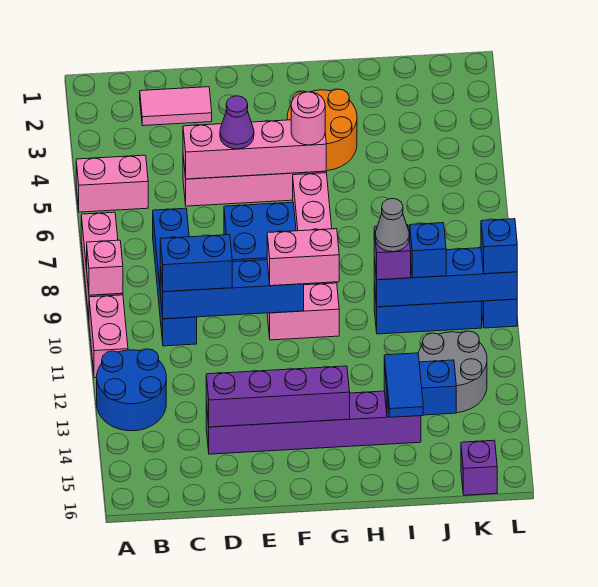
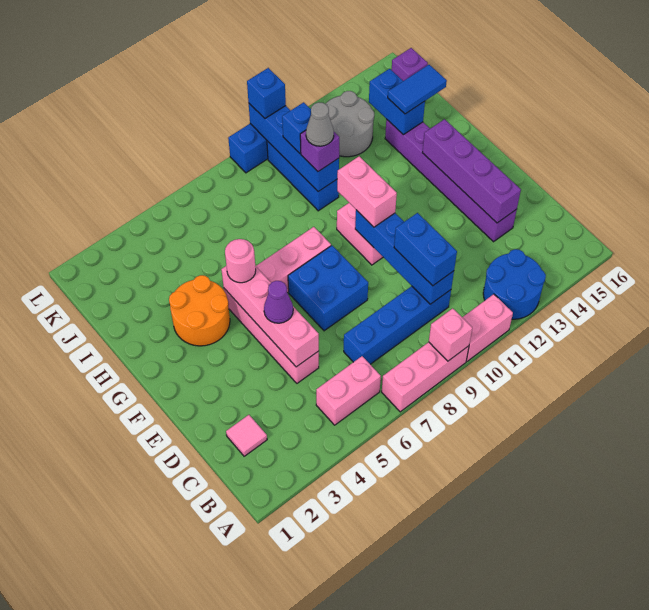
pink 1x2 brick [76,155,148,212] -> pink 1x2 brick turned to [316,356,381,425]
pink 1x2 tile [140,87,212,126] -> pink 1x1 tile [226,415,267,456]

